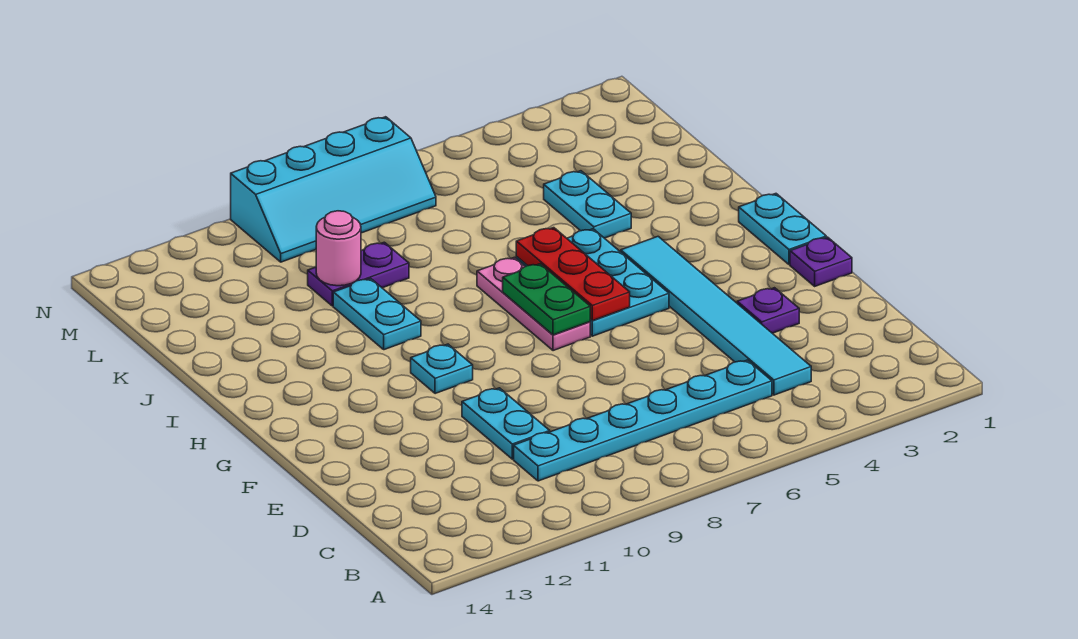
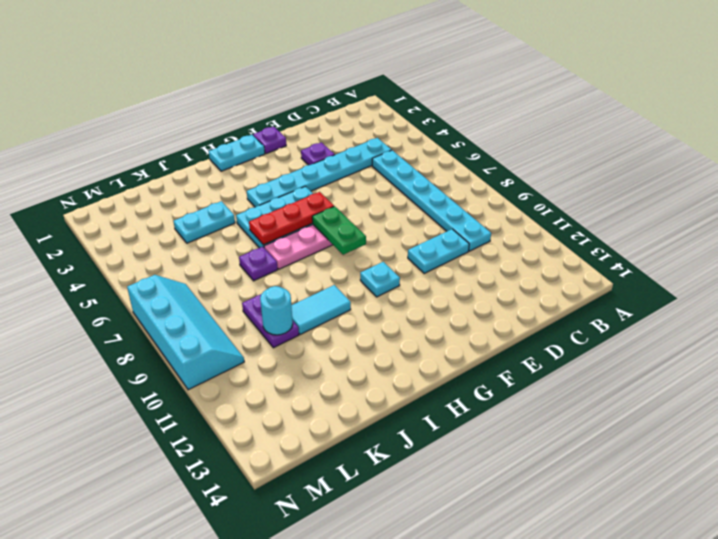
cyan 1x6 tile [621,237,811,395] -> cyan 1x6 plate [247,138,391,207]
green 1x2 plate [503,264,590,335] -> green 1x2 plate turned to [312,206,366,255]
cyan 1x2 plate [333,279,421,350] -> cyan 1x2 tile [291,285,351,334]
none -> purple 1x1 plate [239,247,278,281]
pink 1x1 round brick [316,211,361,286] -> cyan 1x1 round brick [260,286,293,335]

